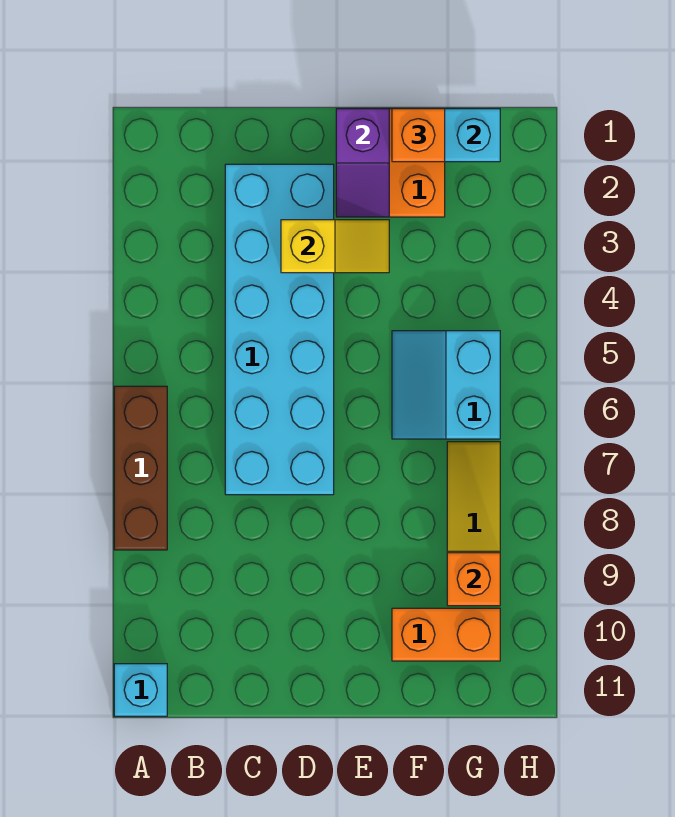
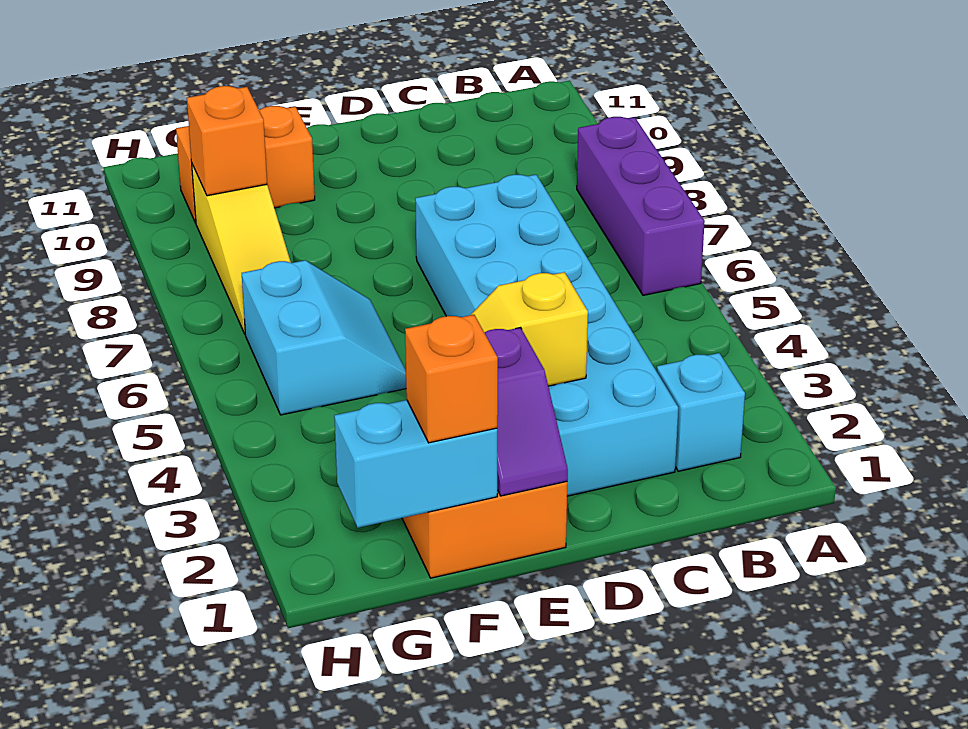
brown 1x3 brick [114,386,167,550] -> purple 1x3 brick [577,117,705,295]
cyan 1x1 brick [114,664,167,716] -> cyan 1x1 brick moved to [657,353,745,471]
purple 1x2 slope [336,109,389,217] -> purple 1x2 slope turned to [484,328,568,496]

